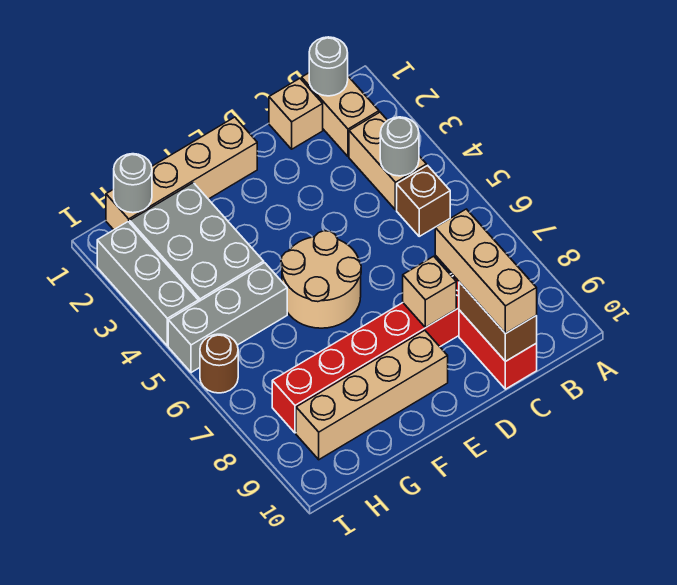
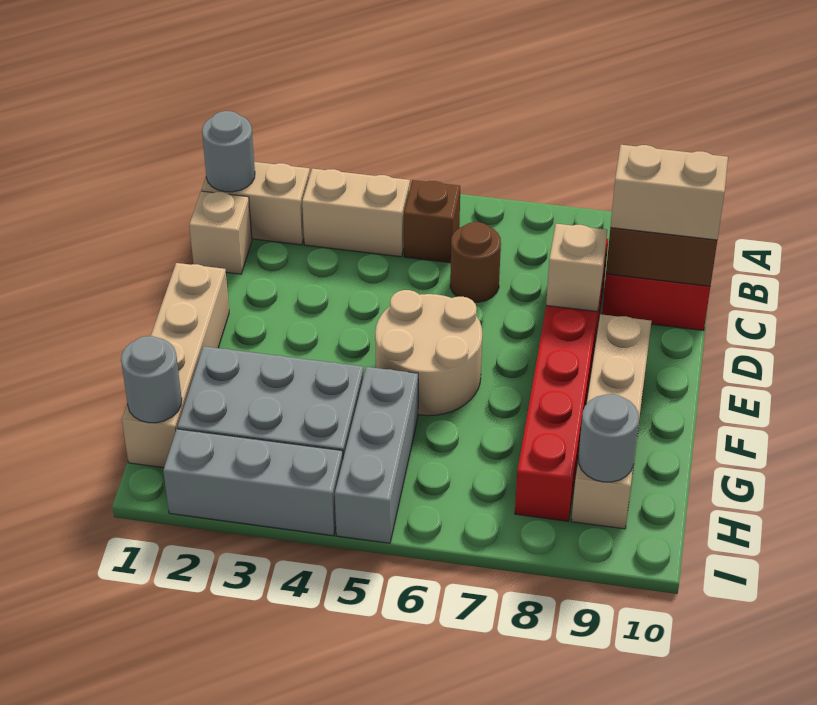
grey 1x1 round brick [380,117,419,176] -> grey 1x1 round brick moved to [578,394,639,482]
tan 1x3 brick [435,209,537,334] -> tan 1x2 brick [610,145,728,240]
brown 1x1 round brick [200,334,238,393] -> brown 1x1 round brick moved to [450,222,501,302]

